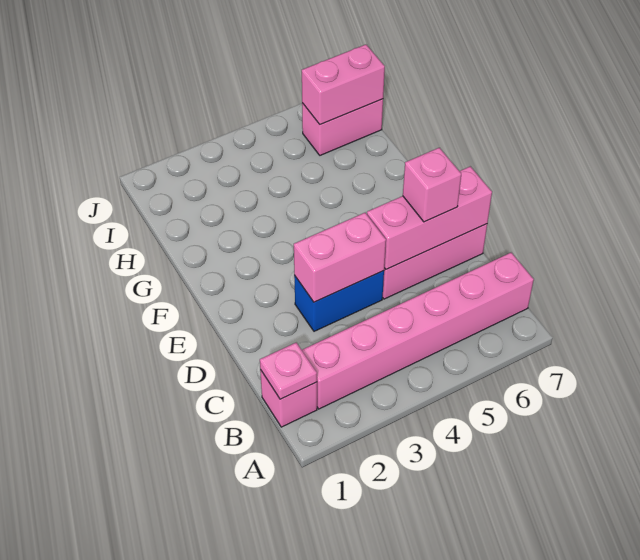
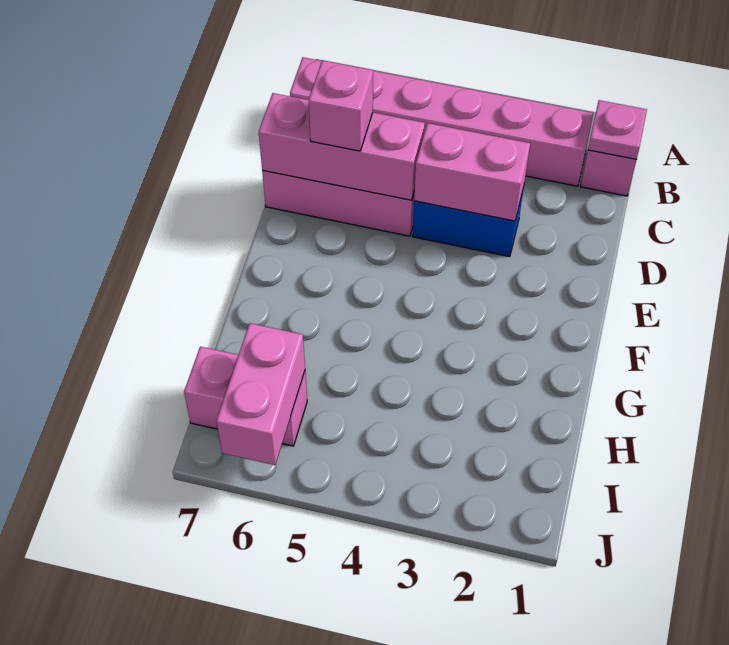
pink 1x2 brick [302,45,385,125] -> pink 1x2 brick turned to [216,323,305,465]

